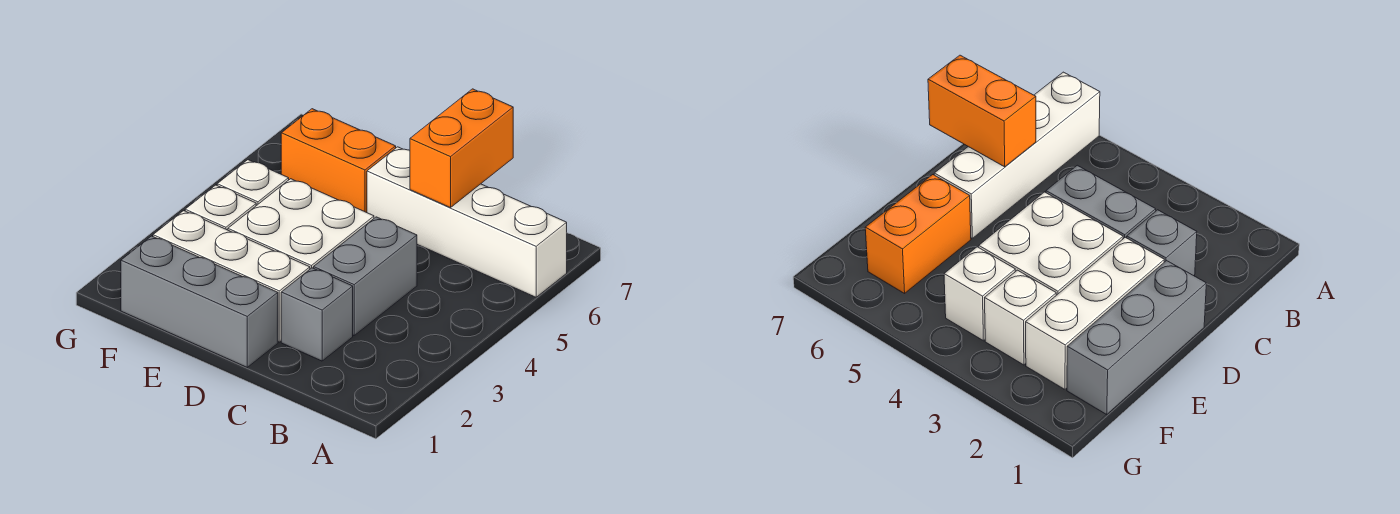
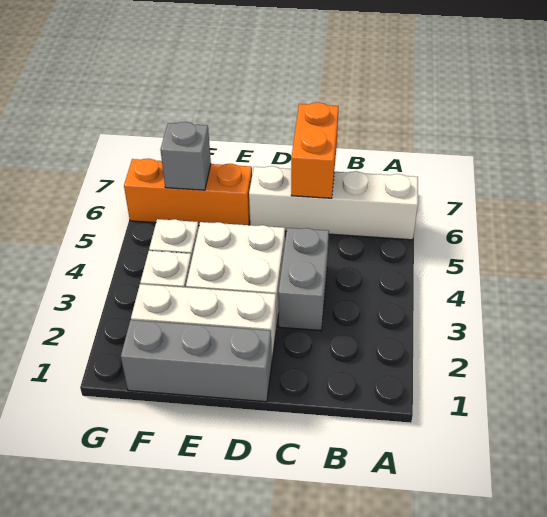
grey 1x1 brick [281,268,353,361] -> grey 1x1 brick moved to [160,122,211,190]
orange 1x2 brick [281,109,396,213] -> orange 1x3 brick [124,158,252,225]

